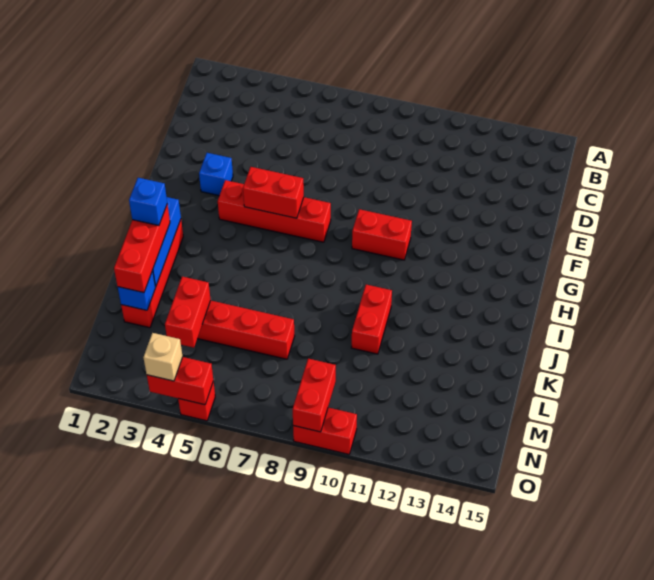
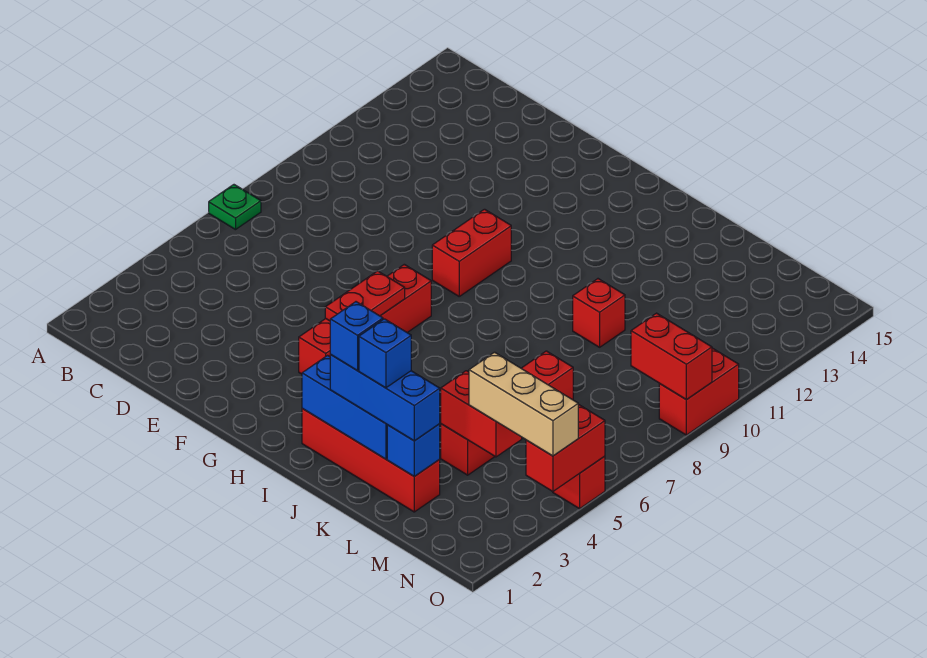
none -> green 1x1 plate [209,185,261,230]
blue 1x1 brick [199,153,233,196] -> blue 1x1 brick moved to [359,319,411,388]
red 1x2 brick [243,167,304,218] -> red 1x2 plate [325,271,405,321]
red 1x3 brick [114,204,170,293] -> blue 1x3 brick [330,355,440,441]
red 1x2 brick [351,285,392,354] -> red 1x1 brick [573,279,625,347]
tan 1x1 brick [143,333,183,381] -> tan 1x3 brick [469,352,578,456]

